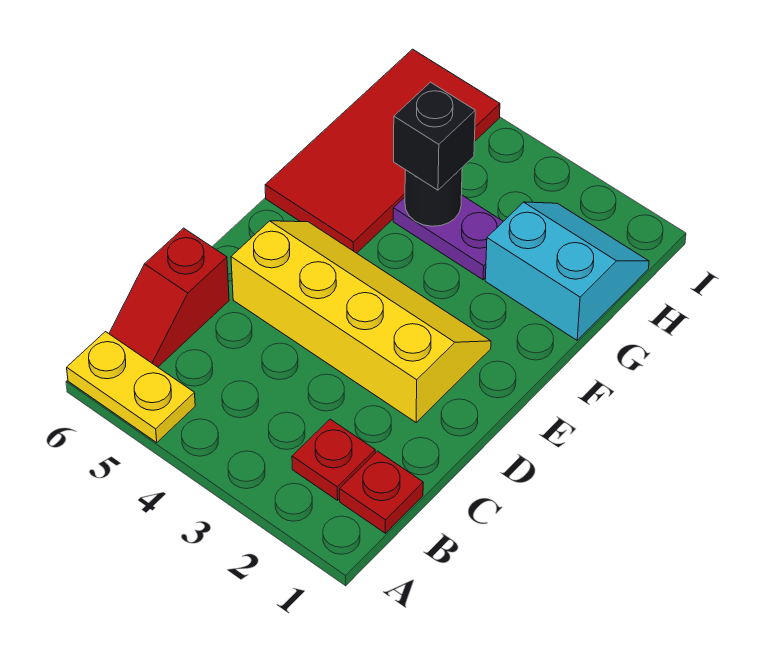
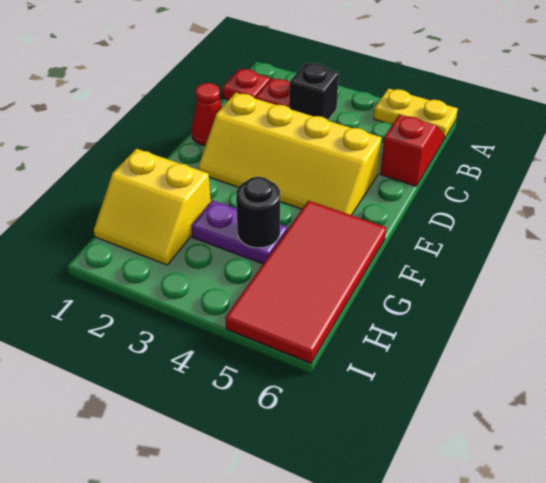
none -> red 1x1 cone [192,83,222,146]
cyan 2x2 slope [485,202,649,340] -> yellow 2x2 slope [94,149,211,265]
black 1x1 brick [394,82,475,190] -> black 1x1 brick moved to [289,63,339,120]

